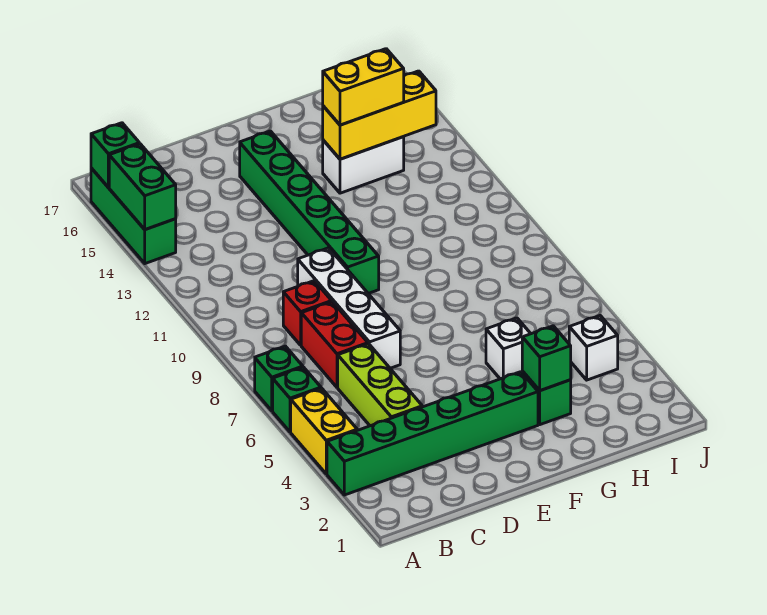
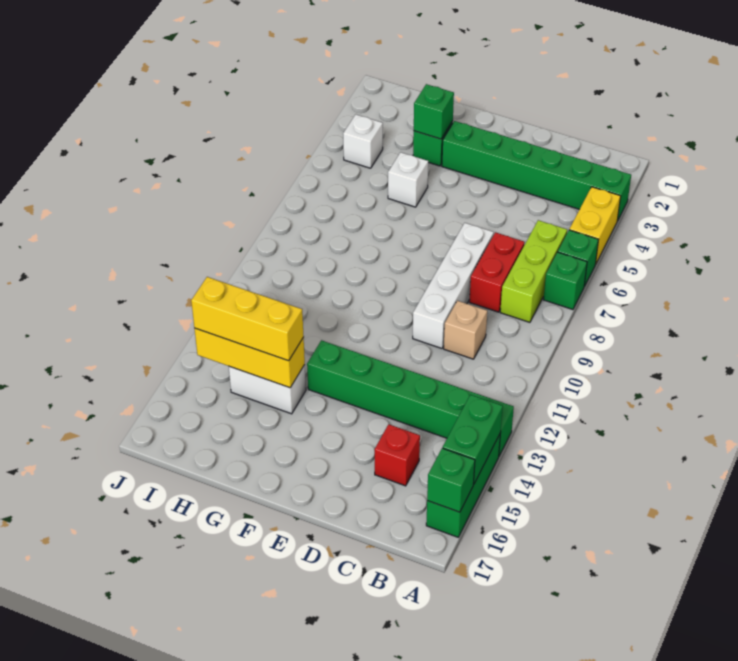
lime 1x3 brick [338,344,422,426] -> lime 1x3 brick moved to [500,220,567,322]
red 1x1 brick [283,281,332,345] -> red 1x1 brick moved to [374,424,420,486]
none -> tan 1x1 brick [444,301,487,359]
green 1x6 brick [240,131,379,293] -> green 1x6 brick turned to [307,340,514,456]
yellow 1x2 brick [323,49,404,125] -> yellow 1x3 brick [191,277,304,361]

